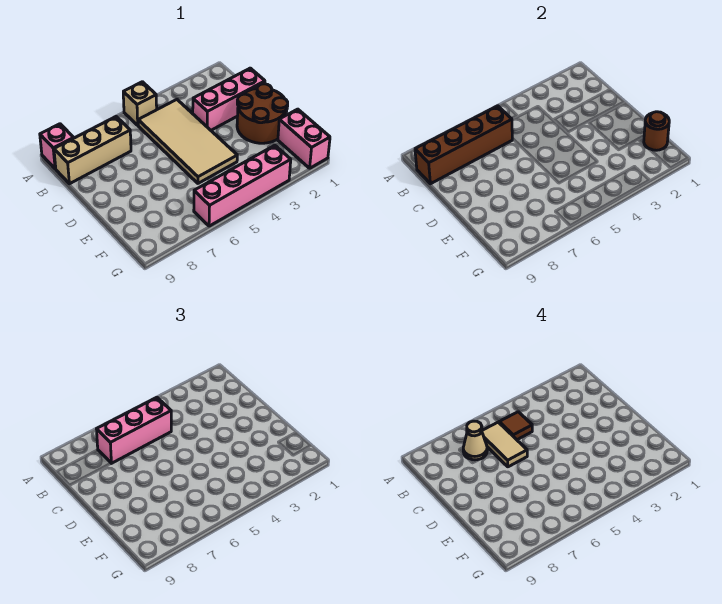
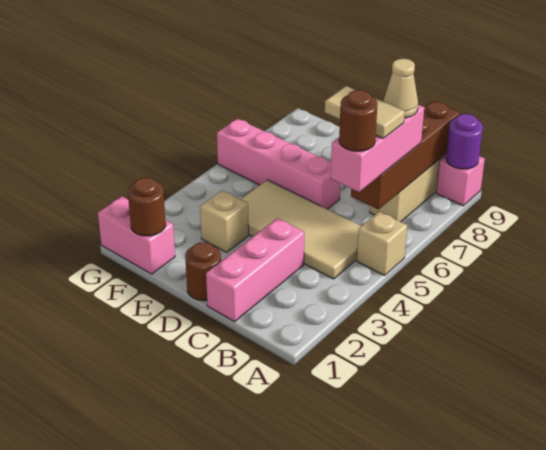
none -> purple 1x1 round brick [446,114,483,169]
brown 1x1 tile [499,412,532,440] -> brown 1x1 round brick [339,90,377,151]
brown 2x2 round brick [237,84,288,143] -> brown 1x1 round brick [185,242,221,301]
none -> tan 1x1 brick [200,190,249,252]
pink 1x4 brick [194,145,291,226] -> pink 1x4 brick turned to [217,119,340,209]

